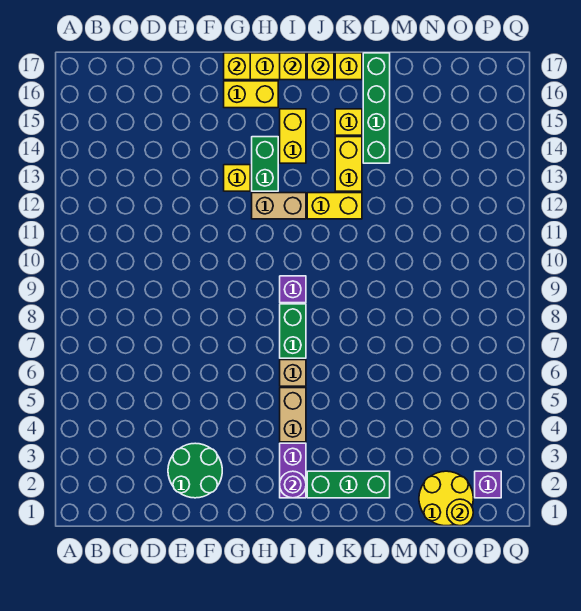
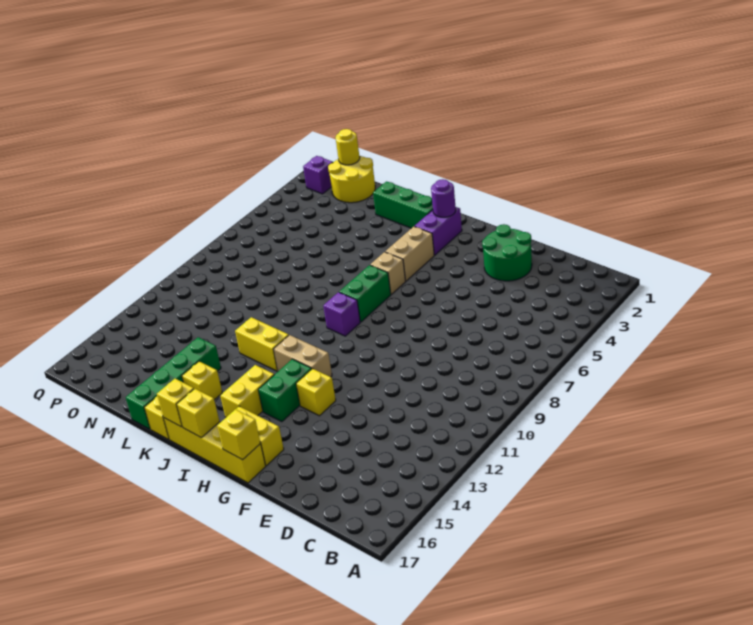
yellow 1x2 brick [335,137,362,191] -> none

